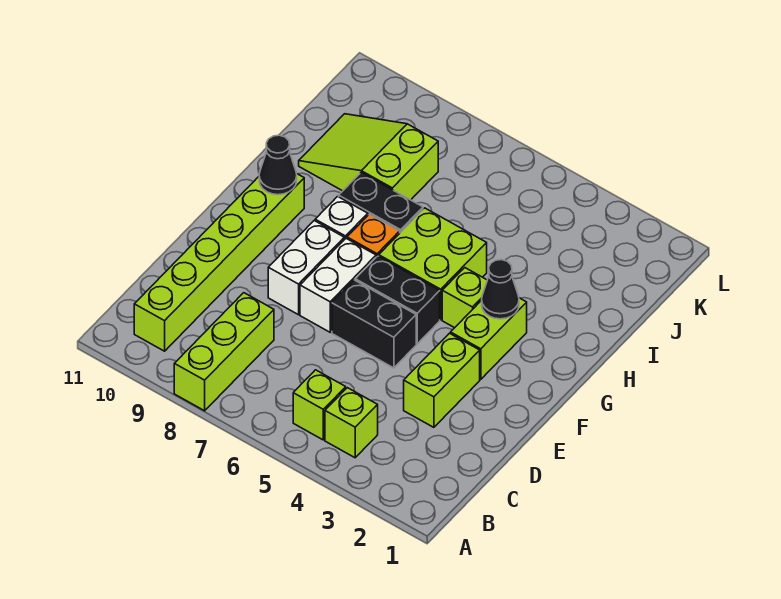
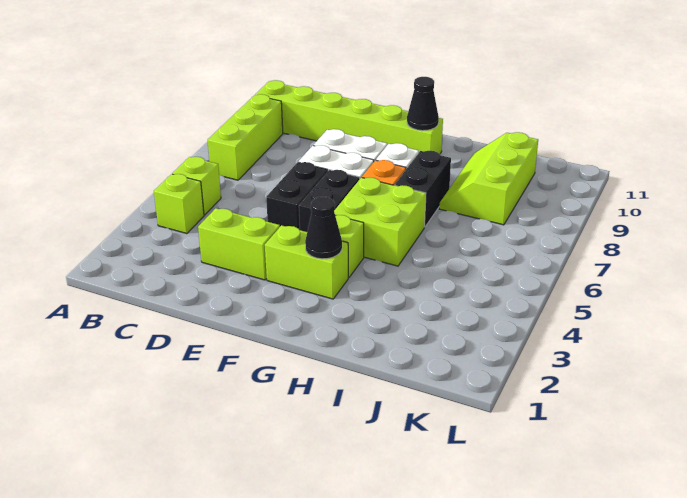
lime 1x3 brick [174,293,274,411] -> lime 1x3 brick turned to [208,94,283,180]
lime 2x3 slope [299,114,438,200] -> lime 2x3 slope turned to [439,132,538,225]

